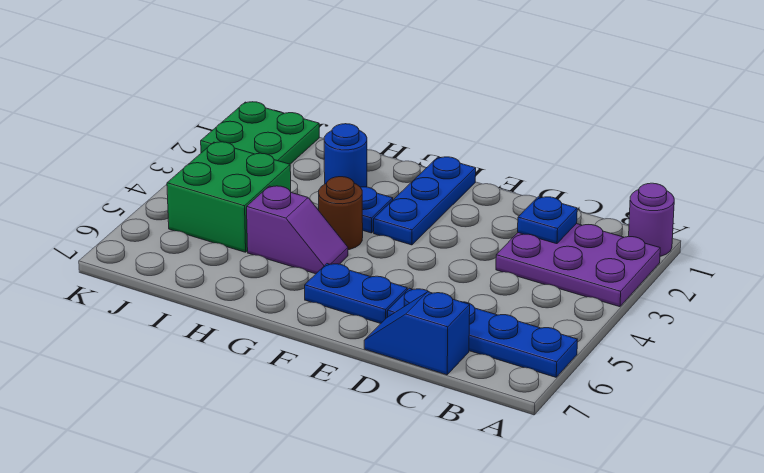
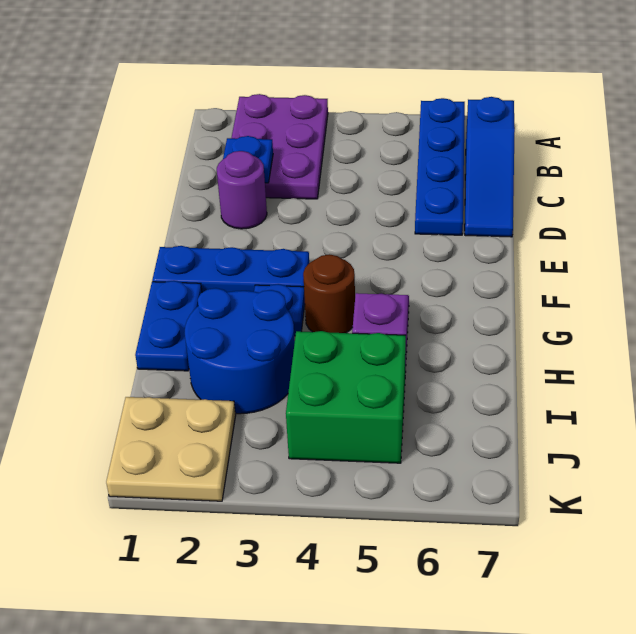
purple 1x1 round brick [629,183,674,256] -> purple 1x1 round brick moved to [217,151,267,229]
blue 1x2 slope [364,292,470,375] -> blue 1x3 slope [465,97,515,237]
blue 1x2 plate [305,264,407,323] -> blue 1x2 plate moved to [135,281,202,371]
blue 1x1 round brick [324,124,367,187] -> blue 2x2 round brick [185,288,295,414]
green 2x2 plate [201,102,319,164] -> tan 2x2 plate [106,397,236,501]

